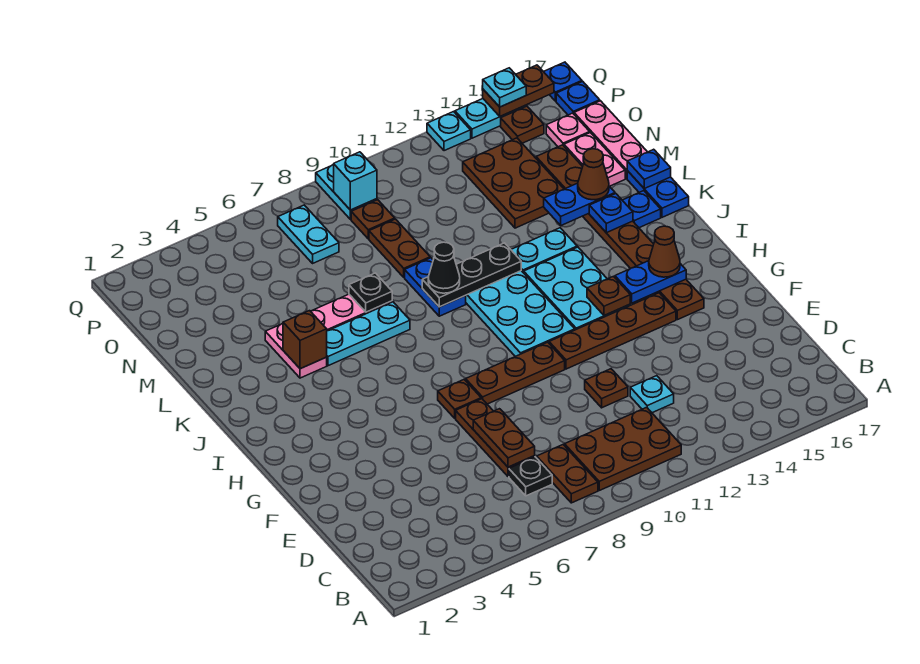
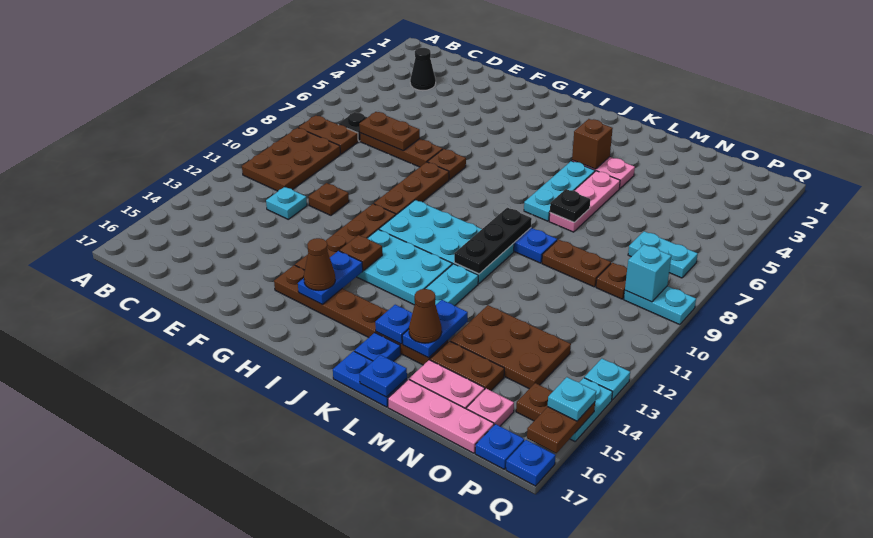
black 1x1 cone [428,242,460,293] -> black 1x1 cone moved to [410,48,436,91]

